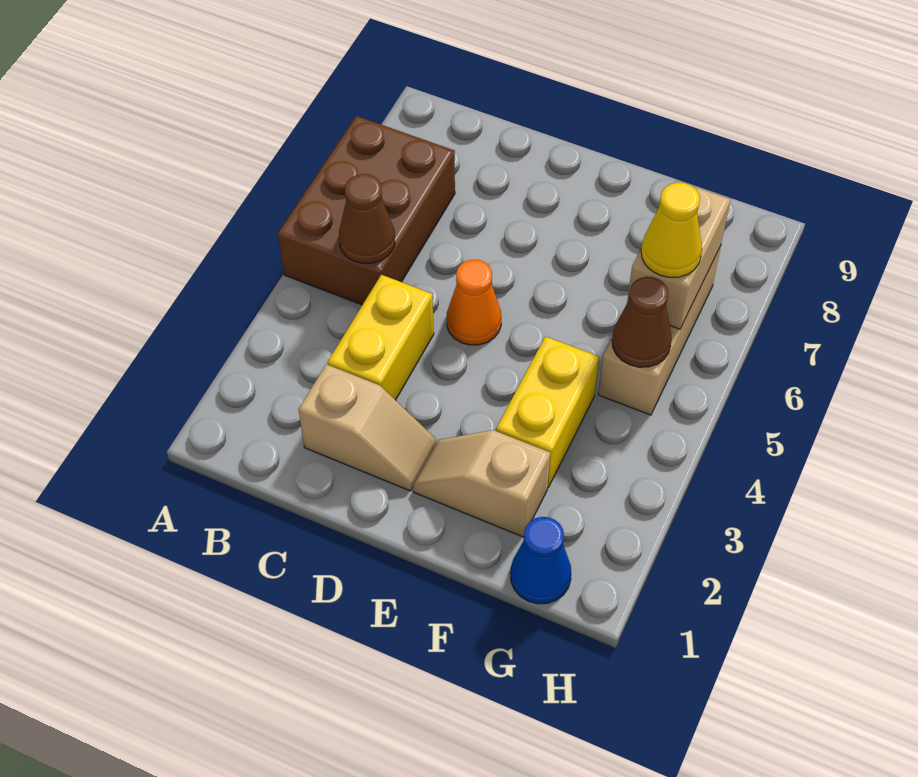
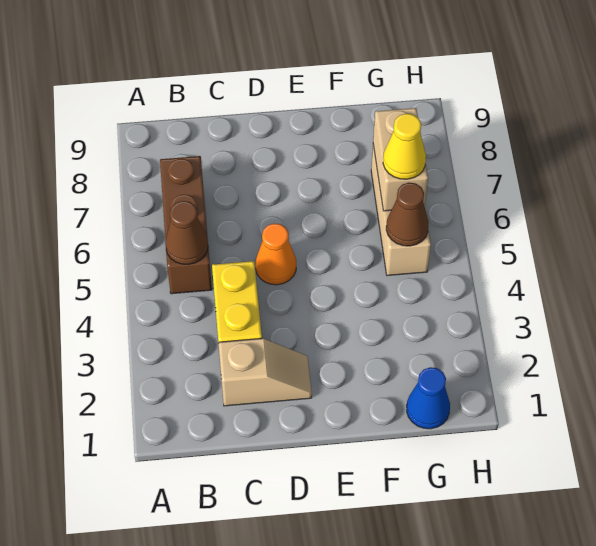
brown 2x3 brick [278,116,455,305] -> brown 1x3 brick [160,156,212,294]
tan 1x2 slope [413,430,550,537] -> none
yellow 1x2 brick [496,336,599,487] -> none

